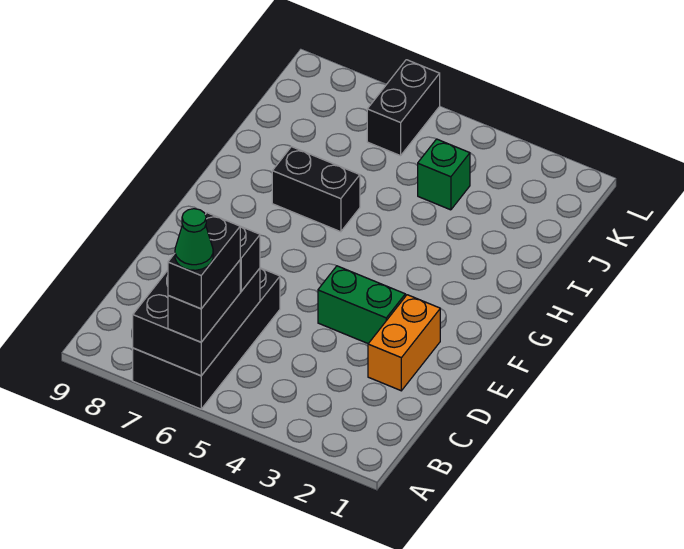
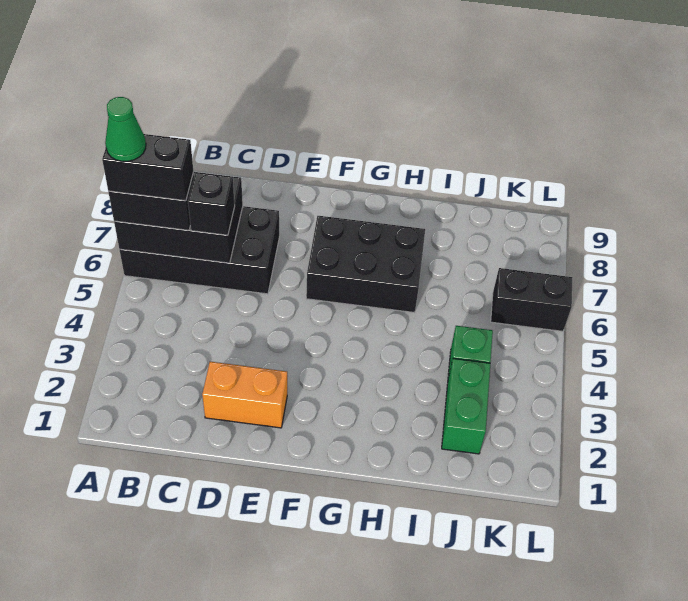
green 1x2 brick [318,266,405,344] -> green 1x2 brick moved to [442,359,490,454]
black 1x2 brick [272,147,360,232] -> black 2x3 brick [306,216,425,313]

